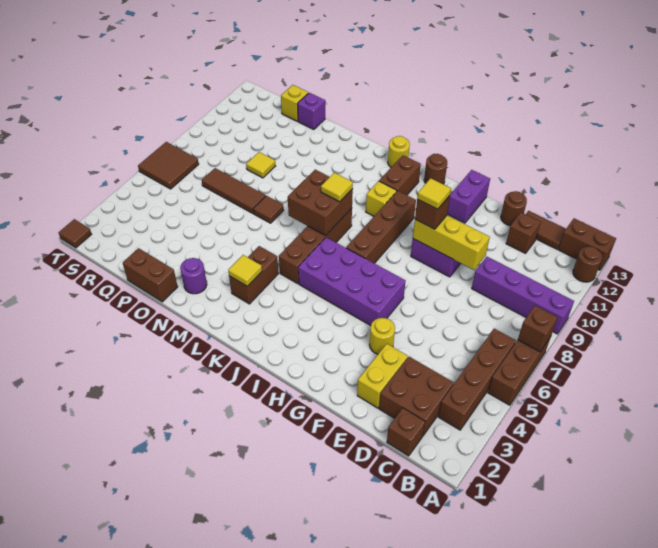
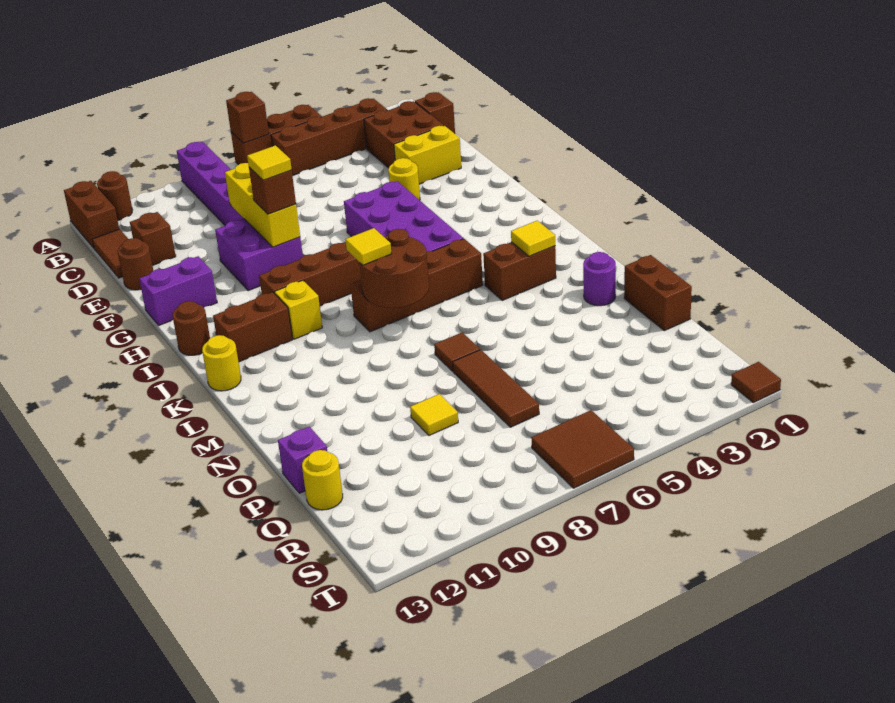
brown 2x2 brick [288,170,353,236] -> brown 2x2 round brick [359,229,429,308]
yellow 1x1 brick [281,85,308,121] -> yellow 1x1 round brick [302,450,343,510]

